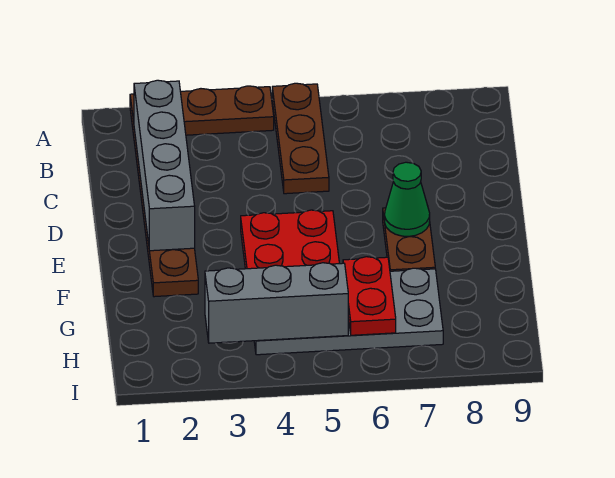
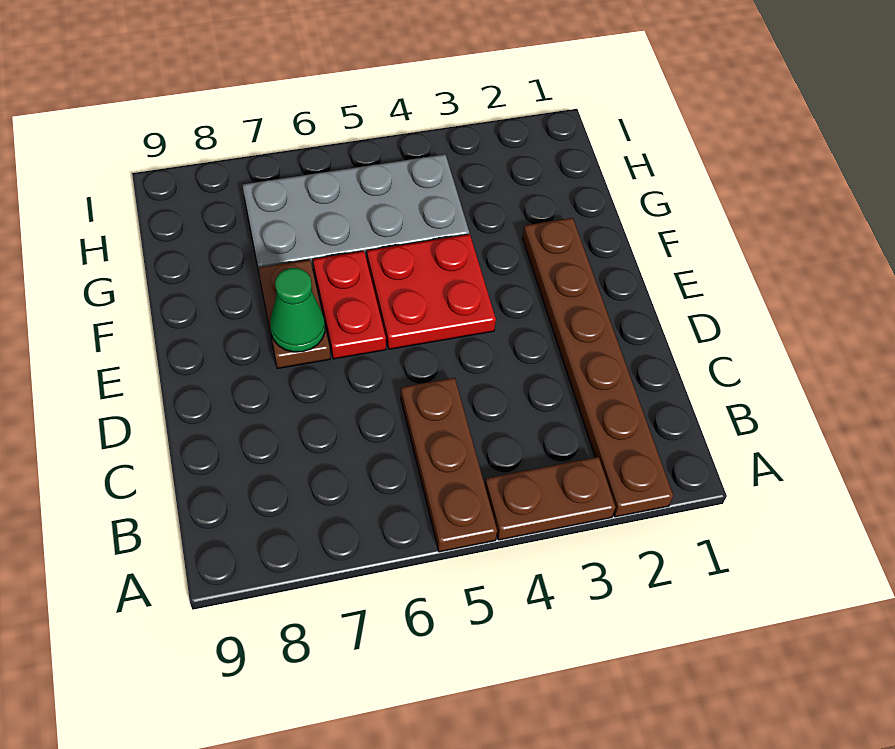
grey 1x4 brick [134,80,195,251] -> none
red 1x2 plate [343,257,396,335] -> red 1x2 plate moved to [313,251,386,359]
grey 1x3 brick [205,263,348,343] -> none

